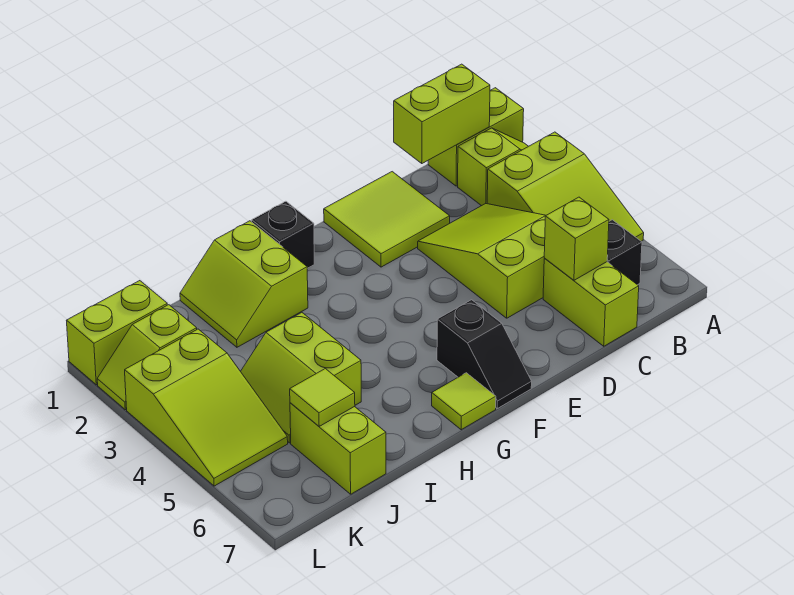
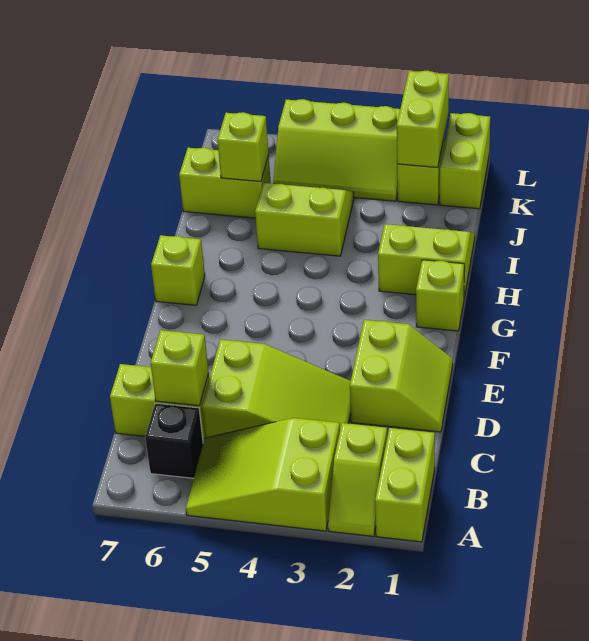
lime 1x2 brick [394,64,490,163] -> lime 1x2 brick moved to [397,70,449,167]
lime 2x2 tile [324,172,450,267] -> lime 2x2 slope [350,320,453,432]
black 1x2 slope [437,300,532,408] -> none
black 1x1 brick [252,201,314,268] -> lime 1x1 brick [416,260,464,331]
lime 1x1 tile [432,373,496,430] -> lime 1x1 brick [151,235,205,305]
lime 1x1 tile [290,369,355,426] -> lime 1x1 brick [217,112,269,182]
lime 2x3 slope [125,329,288,486] -> lime 2x3 slope turned to [273,99,400,201]

